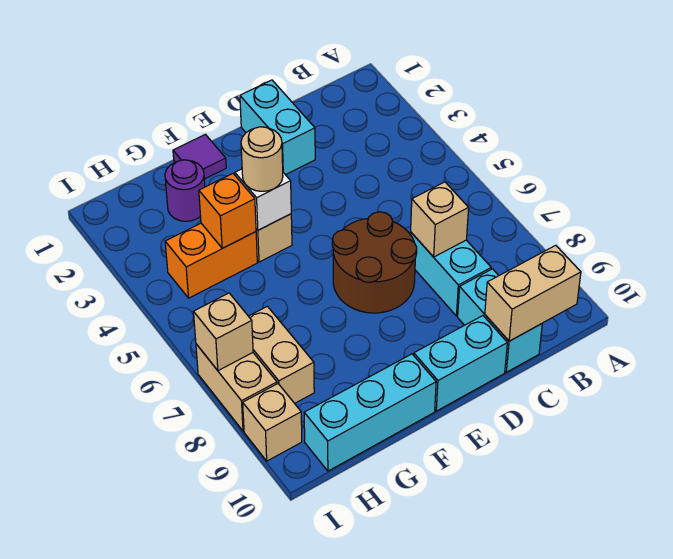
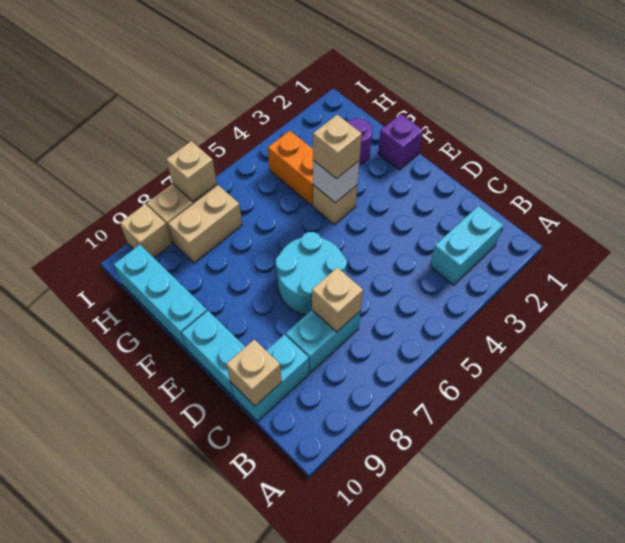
tan 1x2 brick [485,245,581,341] -> tan 1x1 brick [226,340,282,406]
cyan 1x2 brick [240,80,315,175] -> cyan 1x2 brick moved to [430,206,503,285]
brown 2x2 round brick [332,212,417,313] -> cyan 2x2 round brick [276,232,346,315]
purple 1x1 tile [173,134,226,179] -> purple 1x1 brick [378,114,423,170]
tan 1x1 round brick [241,127,283,191] -> tan 1x1 brick [313,115,362,179]
orange 1x1 brick [199,174,256,248] -> none

